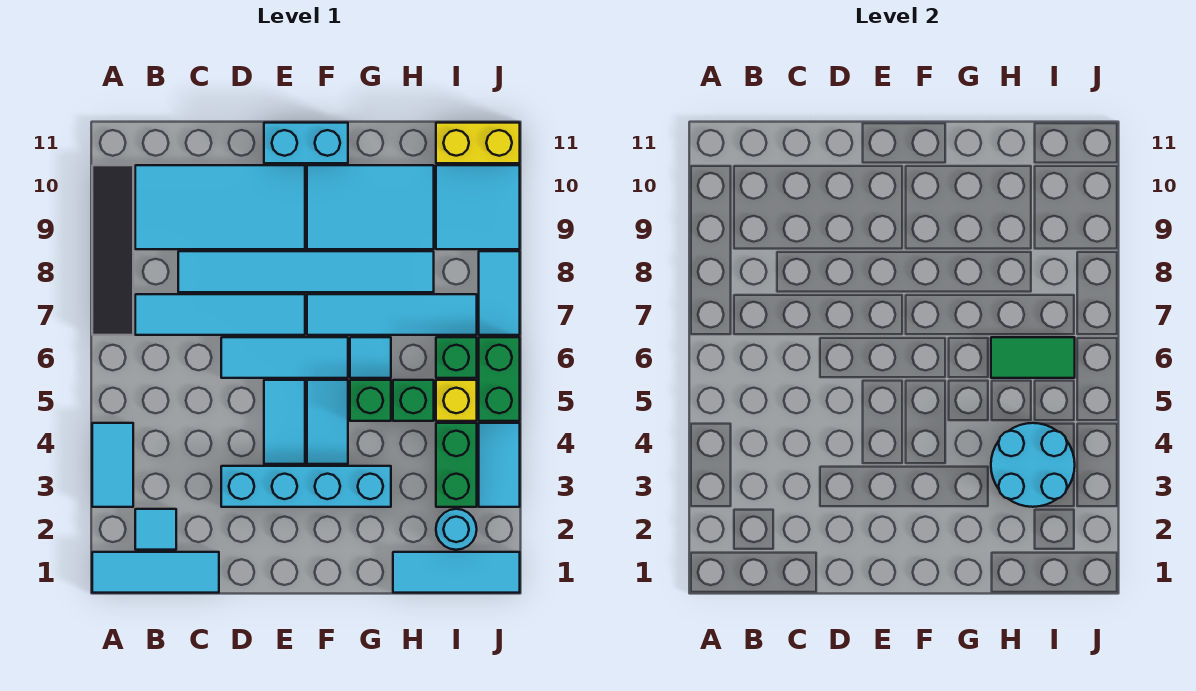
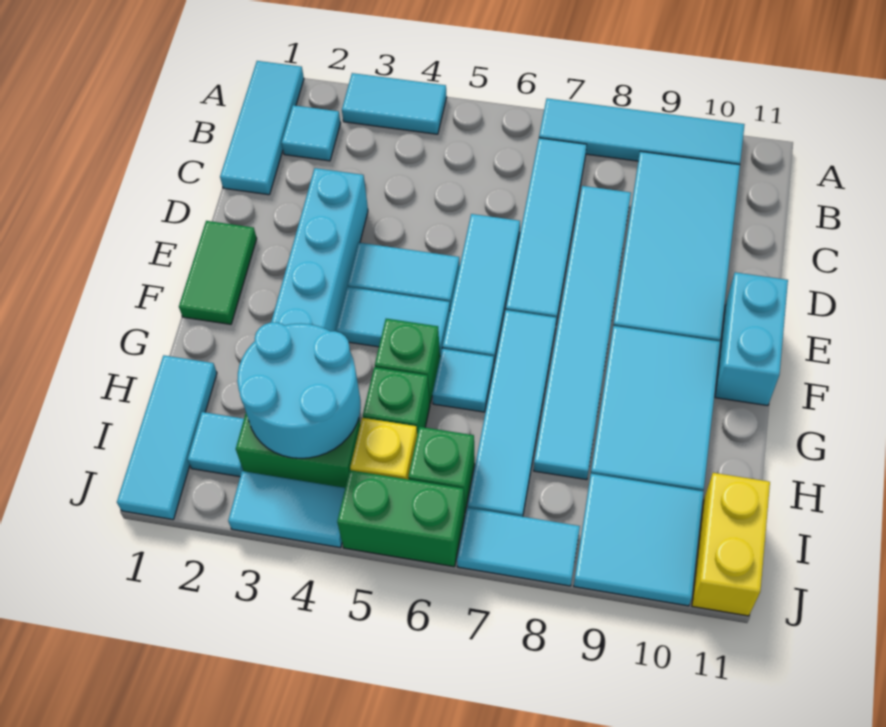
black 1x4 tile [92,165,133,335] -> cyan 1x4 tile [539,98,745,165]
green 1x2 tile [991,337,1075,378] -> green 1x2 tile moved to [179,221,257,324]
cyan 1x1 round brick [436,509,477,550] -> cyan 1x1 tile [188,412,244,477]

